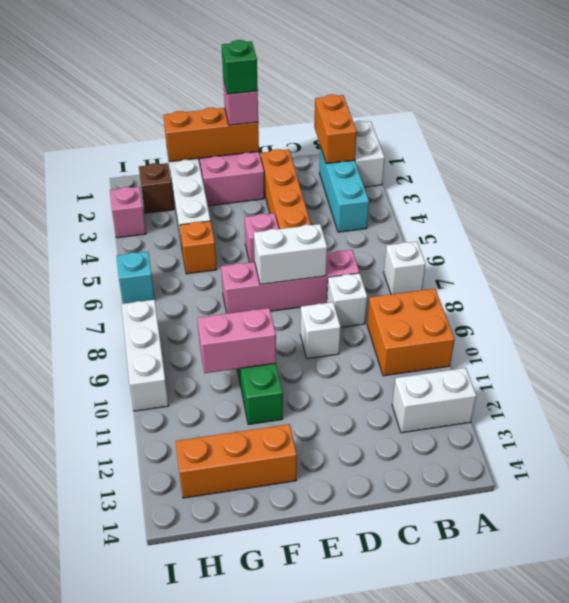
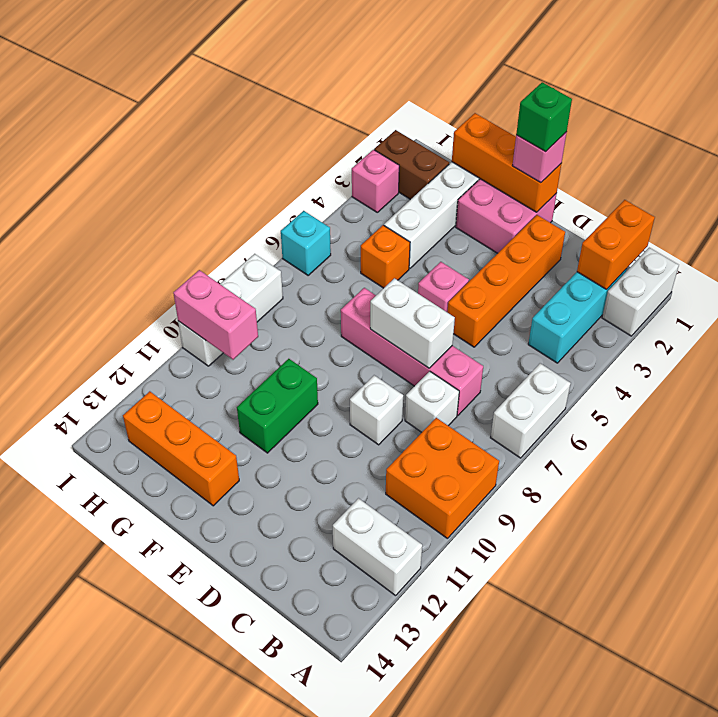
white 1x1 brick [384,241,426,294] -> white 1x2 brick [491,363,571,458]
pink 1x2 brick [197,308,276,373] -> pink 1x2 brick moved to [173,270,258,360]
brown 1x1 brick [139,163,174,213] -> brown 1x2 brick [374,130,449,200]

